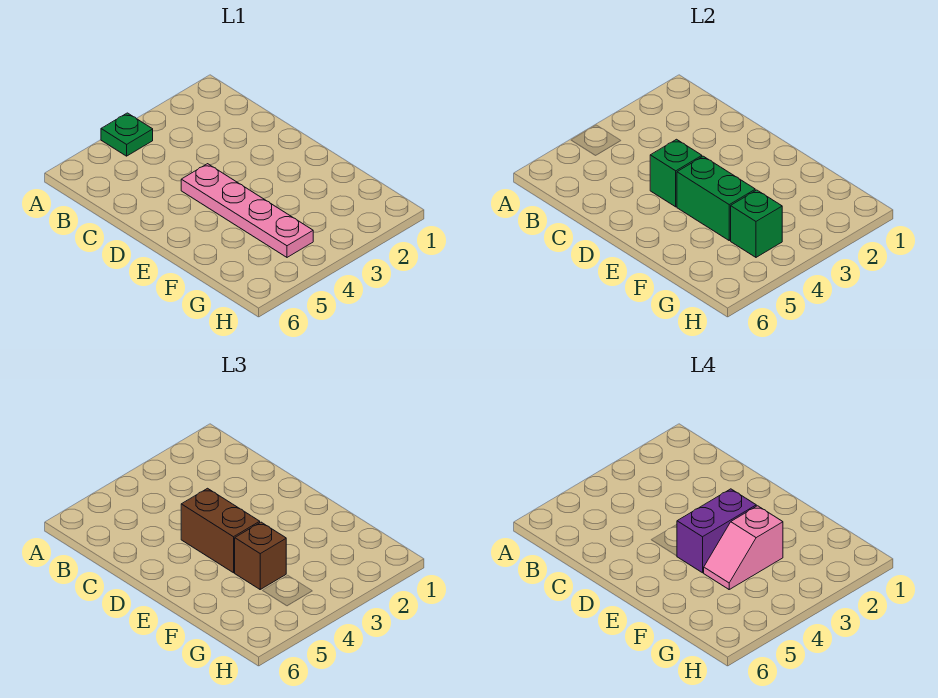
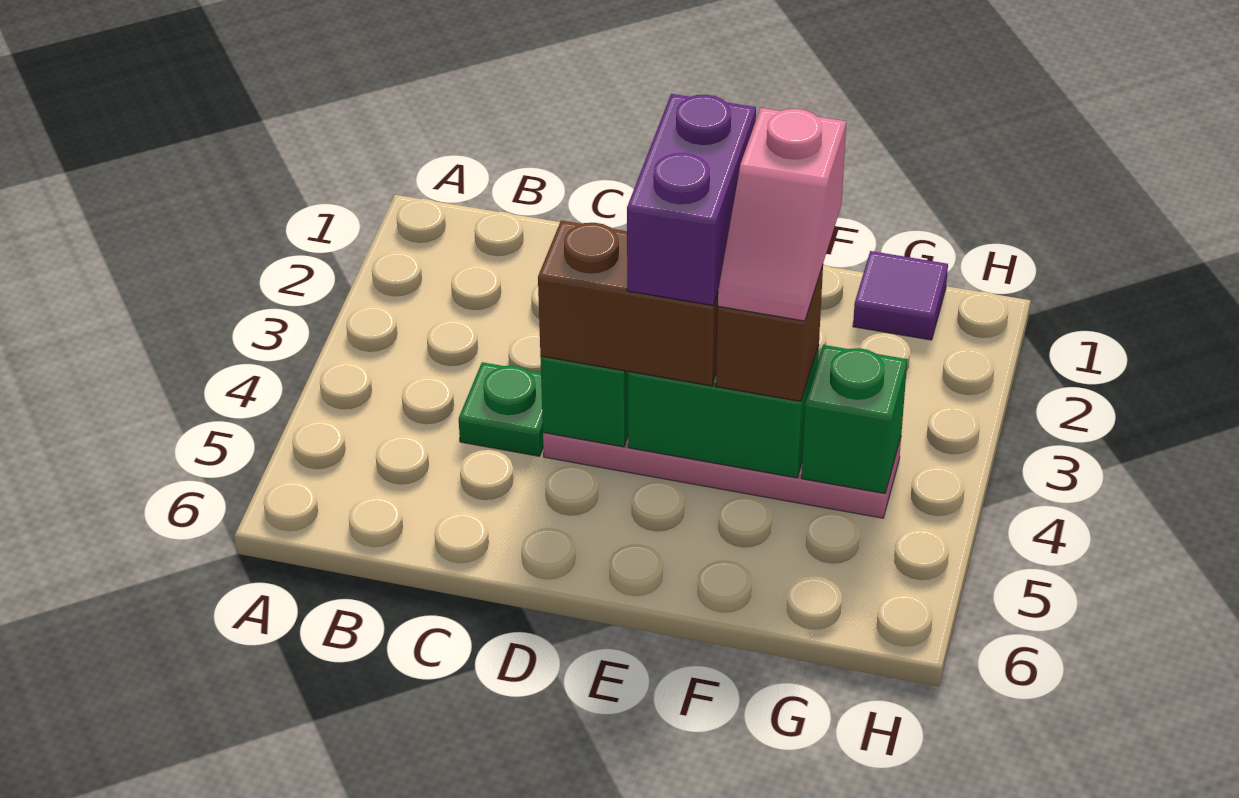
green 1x1 plate [101,113,153,156] -> green 1x1 plate moved to [459,362,543,456]
none -> purple 1x1 tile [853,251,948,340]

